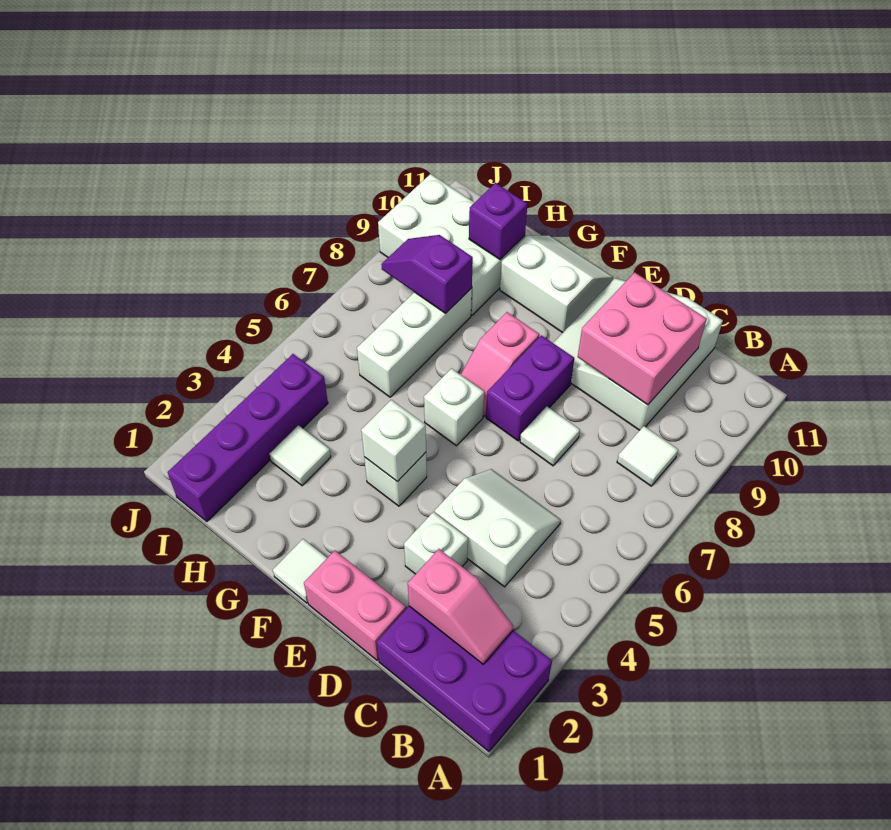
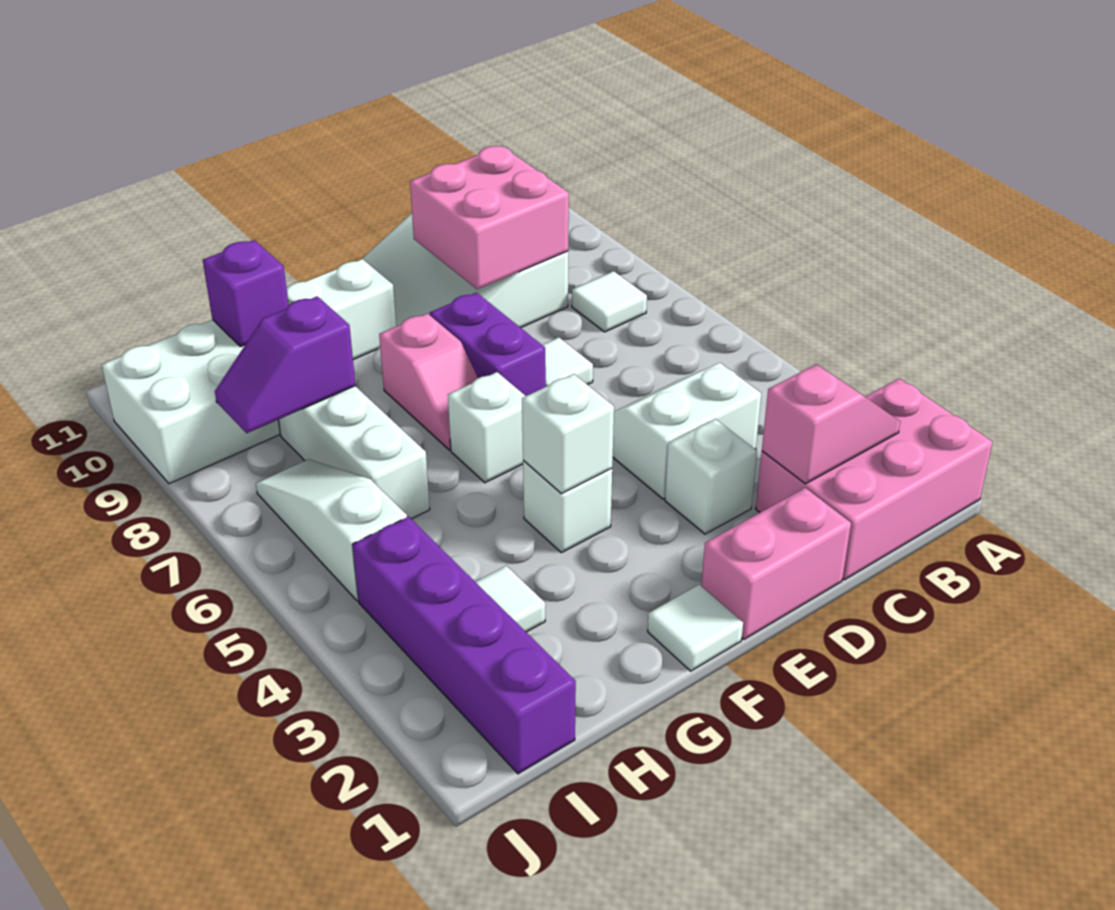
purple 2x3 brick [377,606,552,751] -> pink 2x3 brick [756,379,993,580]
none -> white 1x3 slope [256,459,407,601]

